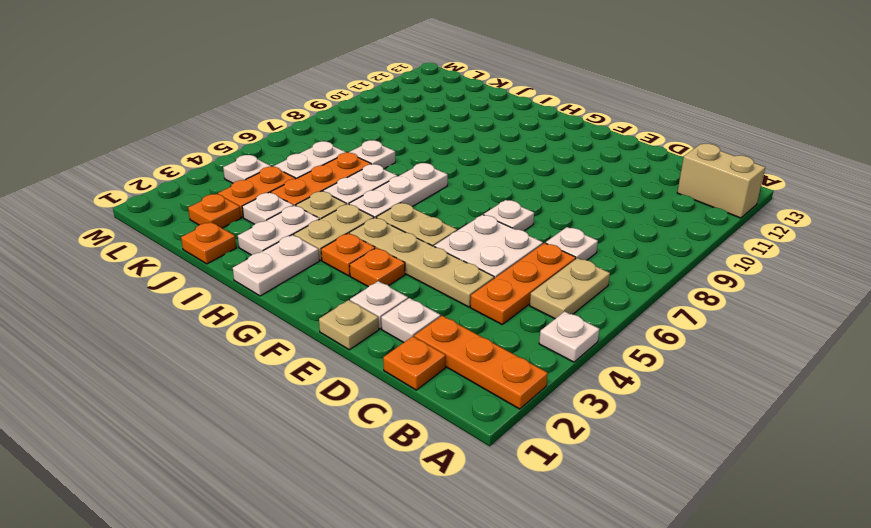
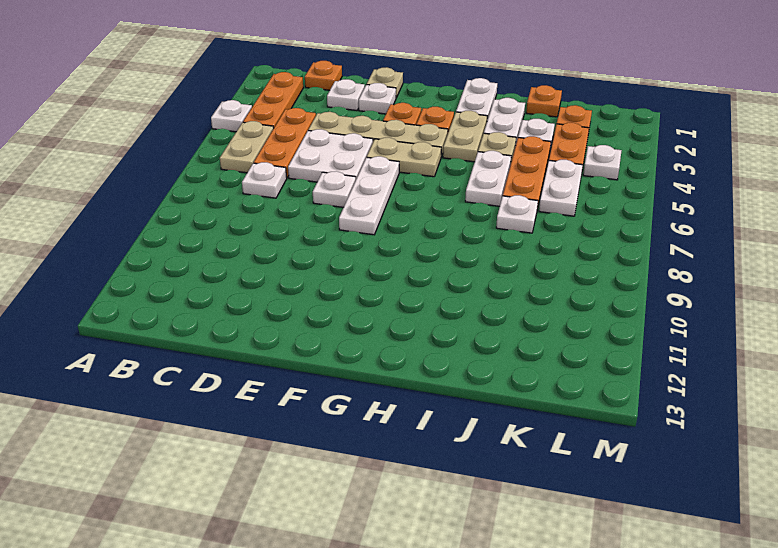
orange 1x3 plate [414,316,548,409] -> orange 1x3 plate turned to [243,72,303,127]
tan 1x2 brick [677,144,765,218] -> none
white 1x3 plate [349,163,448,218] -> white 1x3 plate moved to [339,156,399,235]

